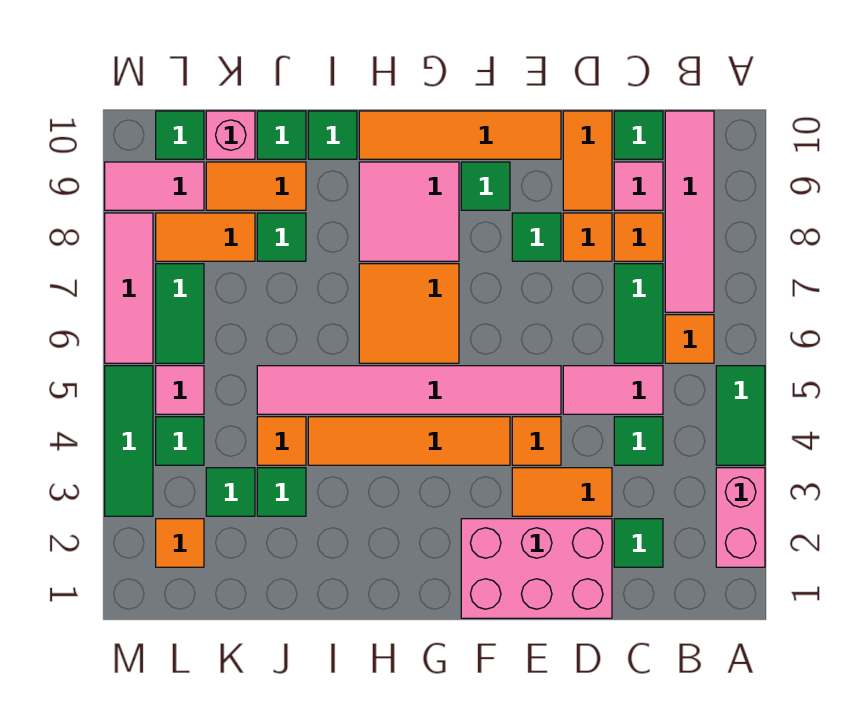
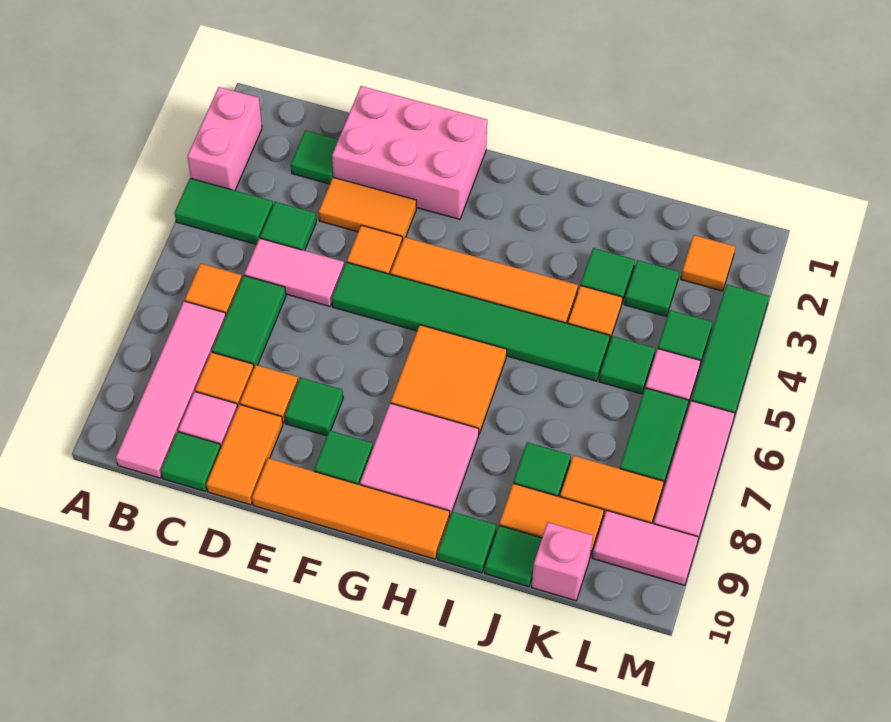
green 1x2 tile [716,366,765,465] -> green 1x2 tile turned to [175,178,273,244]
pink 1x6 tile [257,366,561,414] -> green 1x6 tile [332,262,610,381]
green 1x1 tile [156,111,204,159] -> green 1x1 tile moved to [599,336,655,394]

